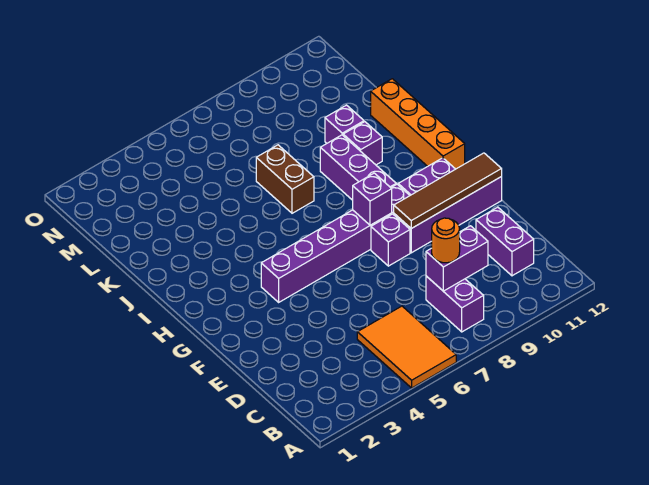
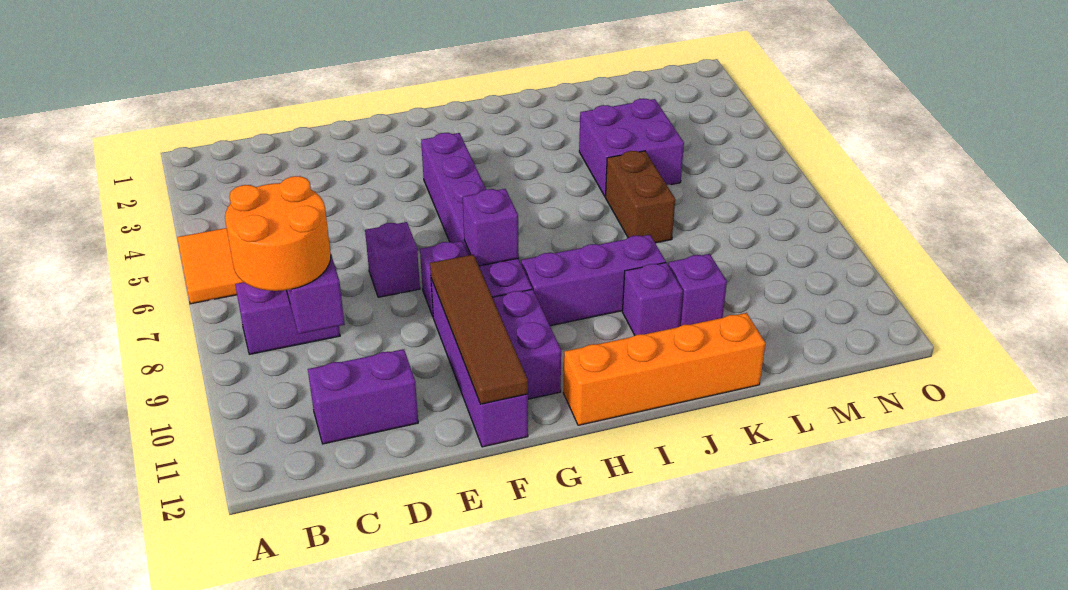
orange 1x1 round brick [432,218,460,263] -> orange 2x2 round brick [225,176,331,291]
none -> purple 1x1 brick [365,222,420,297]
brown 1x2 brick [256,145,314,213] -> brown 1x2 brick turned to [606,151,675,243]
none -> purple 2x2 brick [579,99,684,197]

